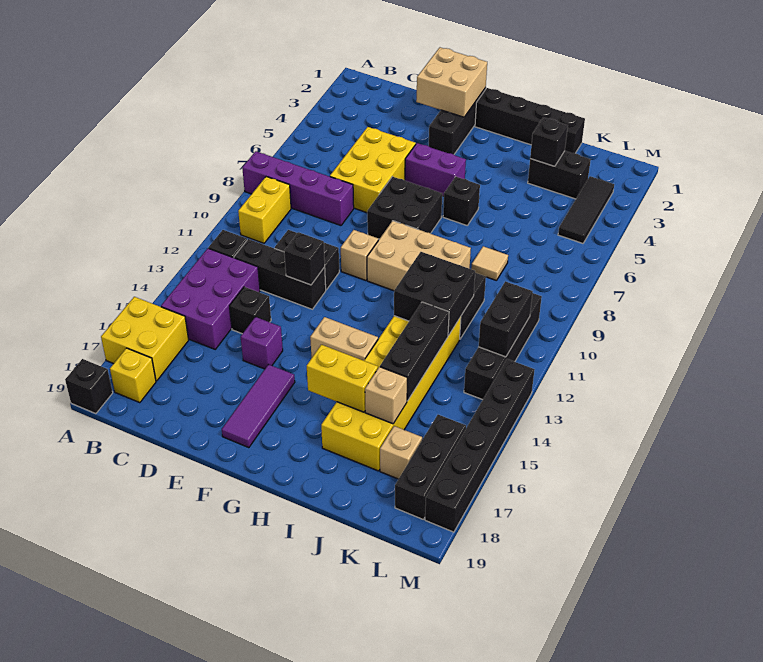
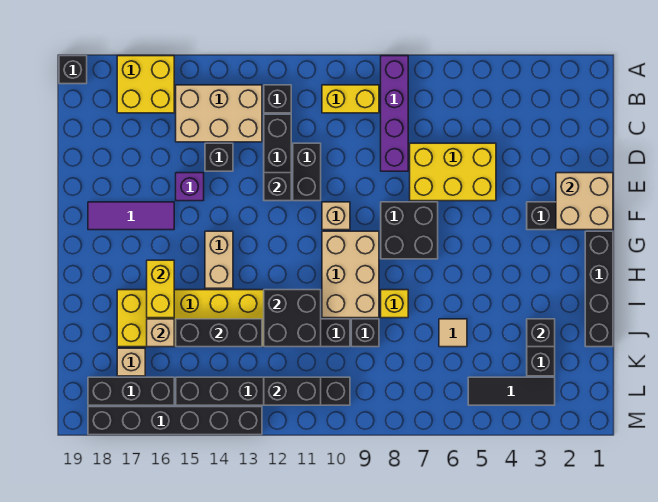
purple 2x3 brick [161,248,260,349] -> tan 2x3 brick [176,85,262,142]
yellow 1x1 brick [110,348,156,403] -> yellow 1x1 brick moved to [381,290,408,318]
purple 1x2 brick [405,143,466,196] -> none
black 1x1 brick [443,177,480,225] -> black 1x1 brick moved to [351,319,379,347]
tan 1x1 tile [471,246,508,281] -> tan 1x1 tile moved to [439,319,467,347]
black 1x4 brick [464,293,542,400] -> black 1x6 brick [176,377,350,405]

